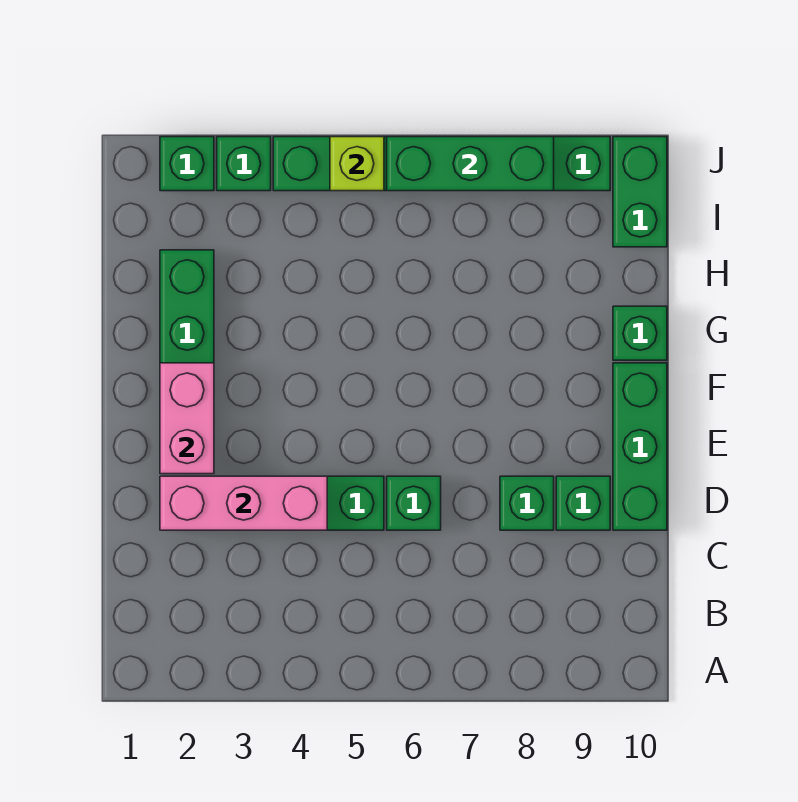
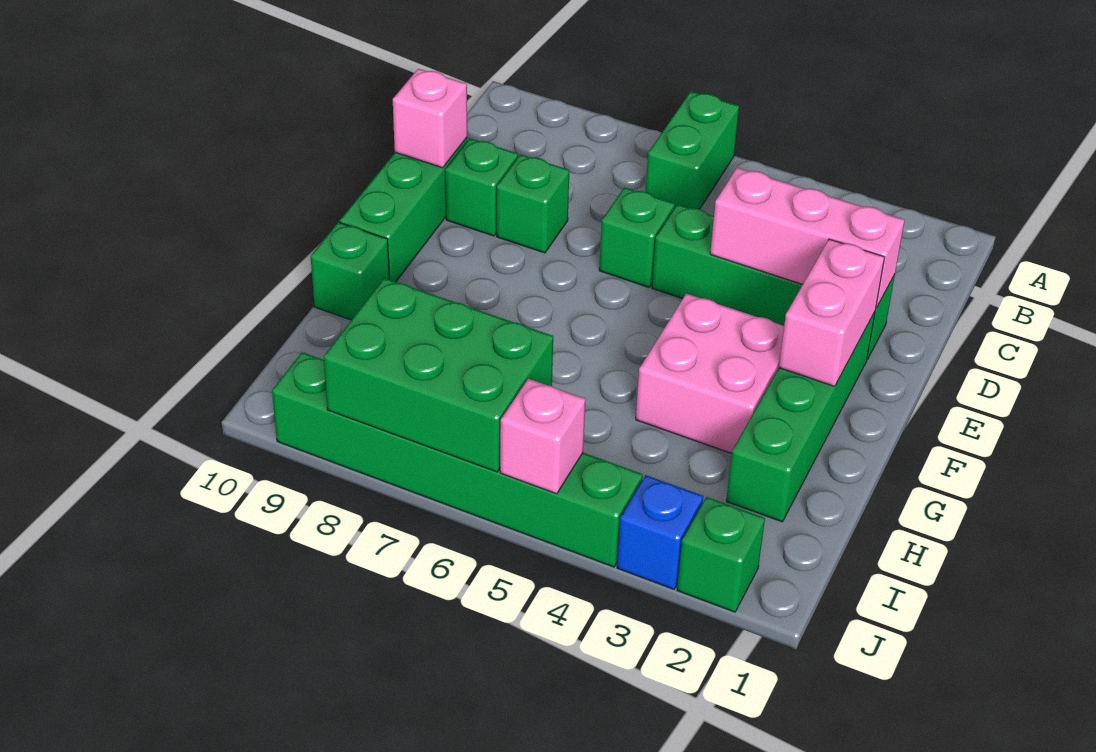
none -> pink 1x1 brick [393,69,467,168]
none -> pink 2x2 brick [636,294,784,453]
green 1x2 brick [613,137,667,247] -> green 1x2 brick moved to [646,91,739,209]
green 1x1 brick [217,137,271,191] -> blue 1x1 brick [617,475,703,589]
lime 1x1 brick [330,137,384,191] -> pink 1x1 brick [500,379,585,494]
green 1x3 brick [387,137,554,191] -> green 2x3 brick [323,278,553,472]

